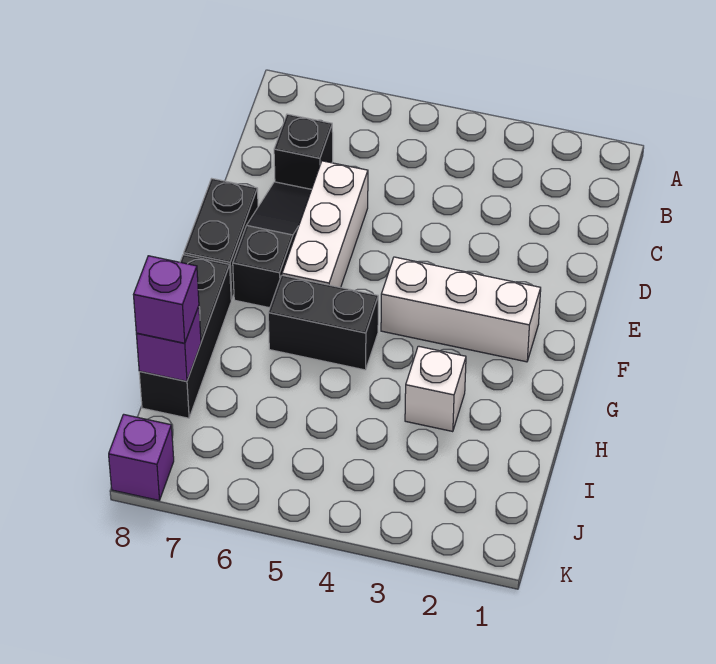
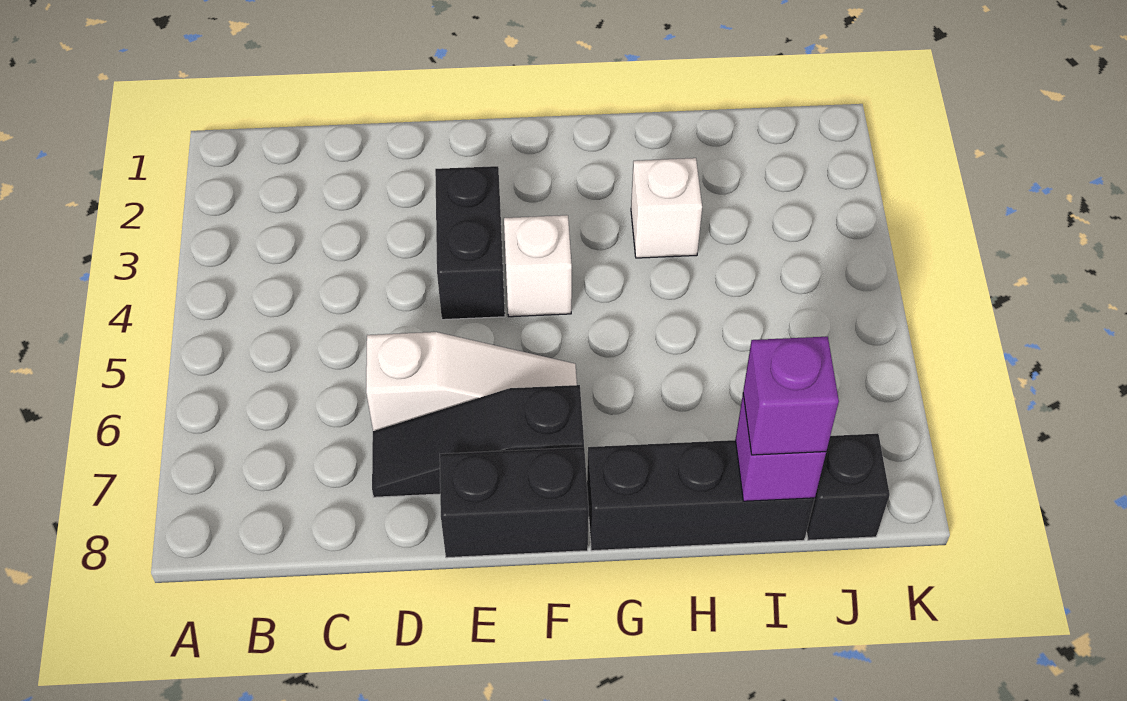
black 1x1 brick [274,114,333,189] -> black 1x1 brick moved to [807,434,890,540]
white 1x3 brick [282,161,368,288] -> white 1x3 slope [366,332,577,431]
white 1x3 brick [381,257,541,362] -> white 1x1 brick [504,215,572,317]
black 1x2 brick [268,275,378,370] -> black 1x2 brick moved to [435,166,505,320]
purple 1x1 brick [109,414,174,500] -> none

